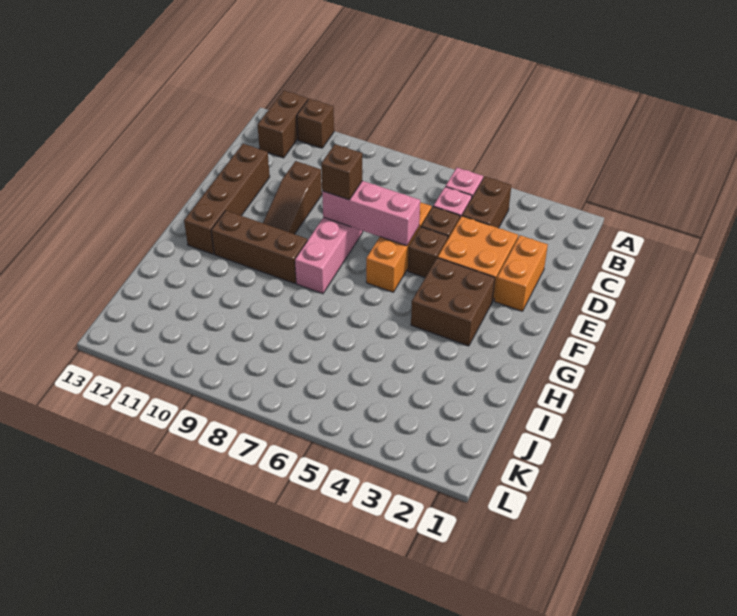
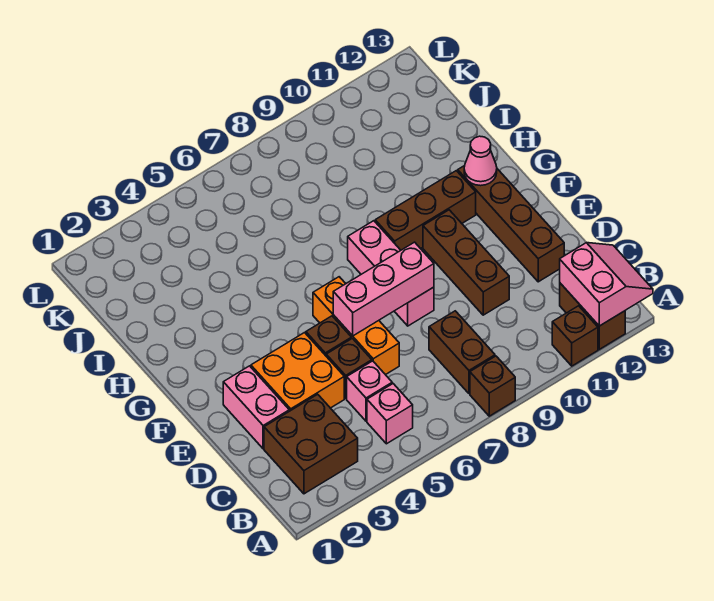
none -> pink 2x2 slope [560,243,653,326]
brown 1x2 brick [462,177,511,228] -> brown 1x2 brick moved to [429,311,495,394]
orange 1x2 brick [494,235,548,311] -> pink 1x2 brick [223,366,289,449]
brown 1x3 slope [263,161,322,234] -> brown 1x3 brick [423,210,509,315]
brown 1x1 brick [321,144,362,200] -> brown 1x1 brick moved to [470,356,515,416]
brown 2x2 brick [411,258,495,346] -> brown 2x2 brick moved to [264,394,358,494]
none -> pink 1x1 cone [464,136,497,186]

